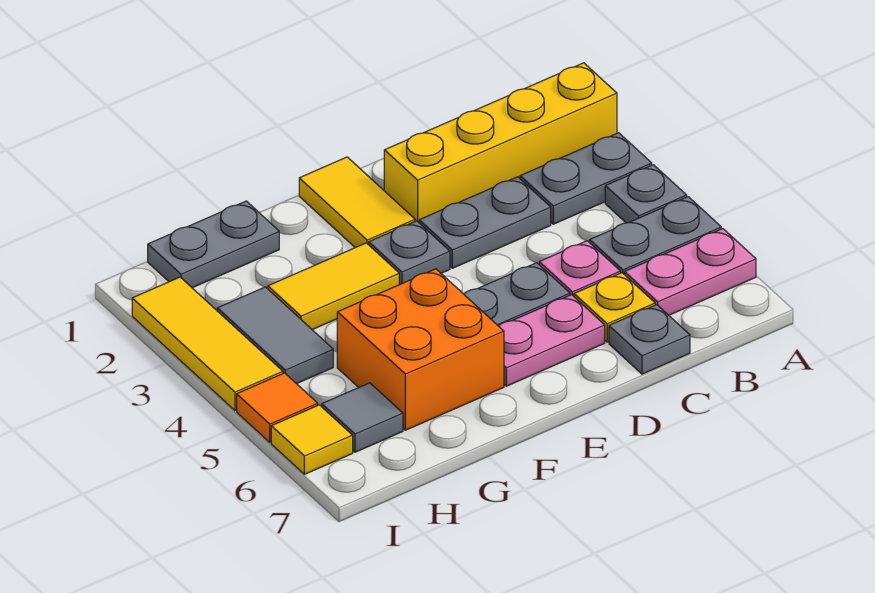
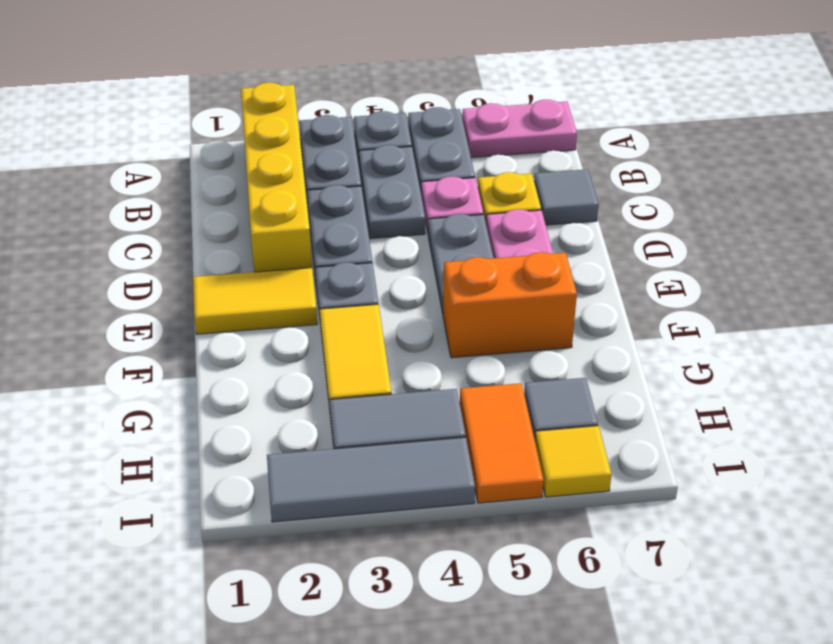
pink 1x2 plate [625,229,756,315] -> pink 1x2 plate turned to [462,100,577,158]
grey 1x1 plate [609,305,690,374] -> grey 1x1 tile [534,169,599,225]
orange 2x2 brick [337,269,504,430] -> orange 1x2 brick [443,252,577,358]
grey 1x2 plate [148,201,279,288] -> grey 1x2 plate moved to [359,145,425,239]
yellow 1x3 tile [132,277,283,410] -> grey 1x3 tile [267,437,475,522]
orange 1x1 tile [237,373,318,442] -> orange 1x2 tile [460,383,544,503]

